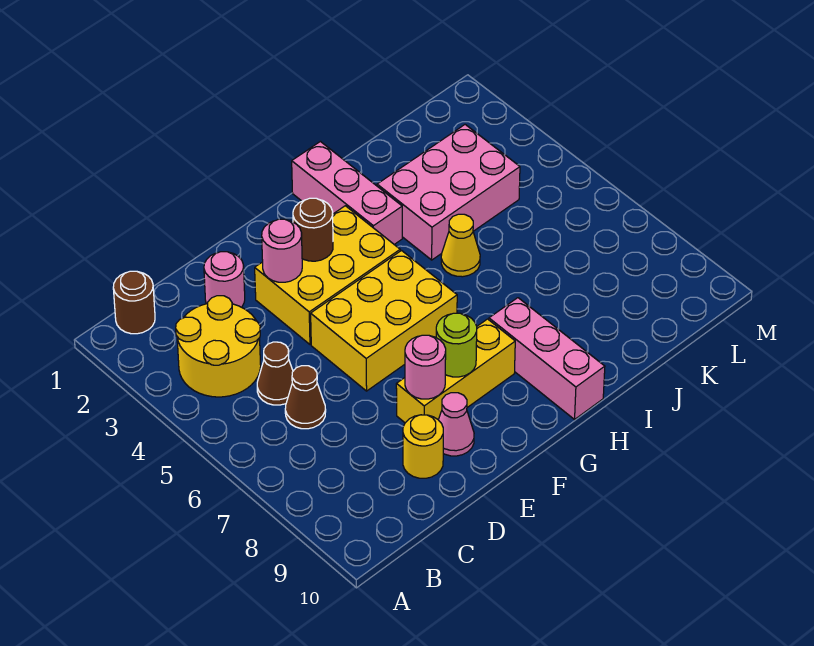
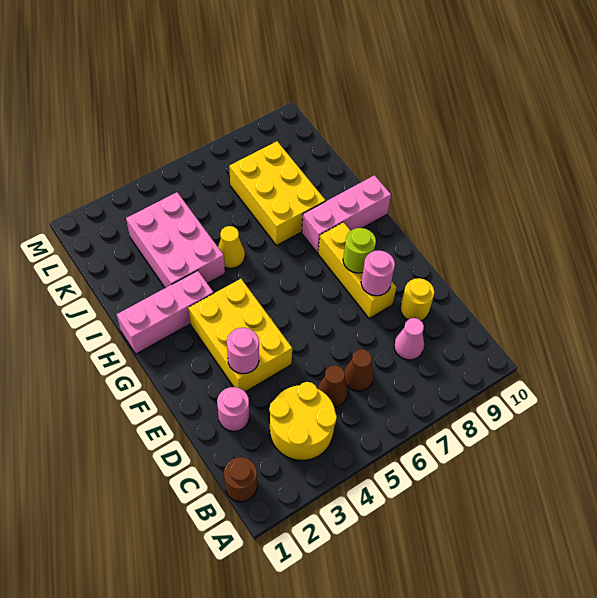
yellow 2x3 brick [311,251,457,391] -> yellow 2x3 brick moved to [229,141,326,246]
pink 1x1 cone [439,393,474,456] -> pink 1x1 cone moved to [394,318,424,360]
brown 1x1 round brick [293,198,333,261] -> none

